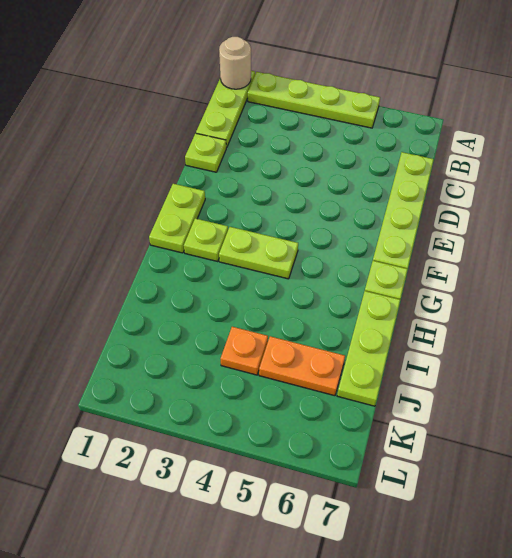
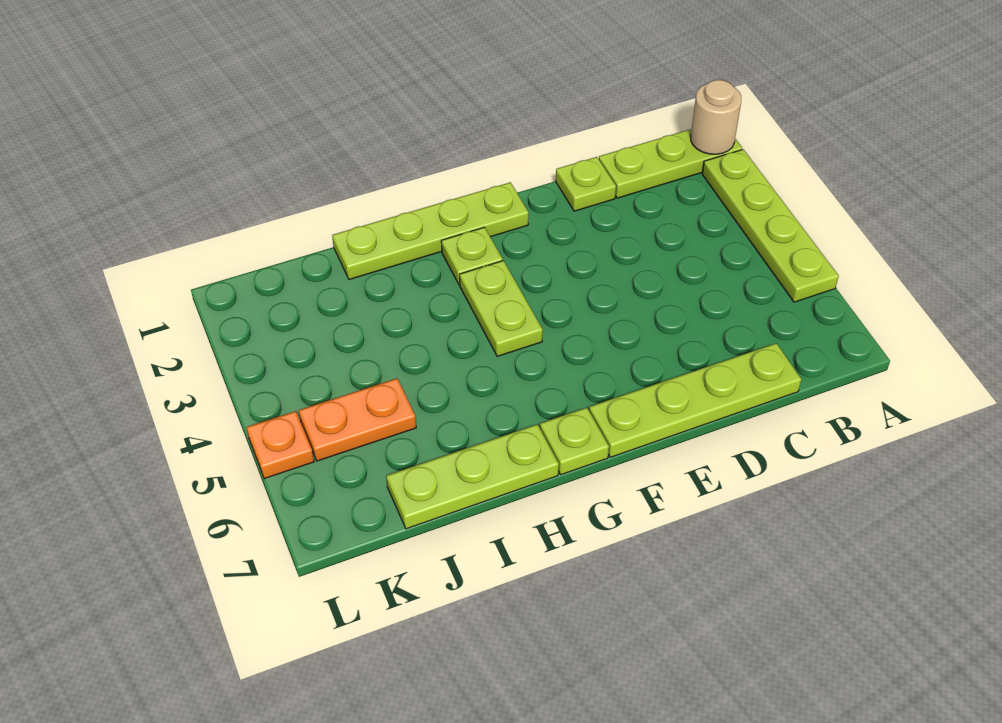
lime 1x2 plate [149,184,205,253] -> lime 1x4 plate [332,182,529,280]
orange 1x1 plate [221,327,268,375] -> orange 1x1 plate moved to [246,411,314,479]
orange 1x2 plate [259,336,345,396] -> orange 1x2 plate turned to [299,378,416,461]

